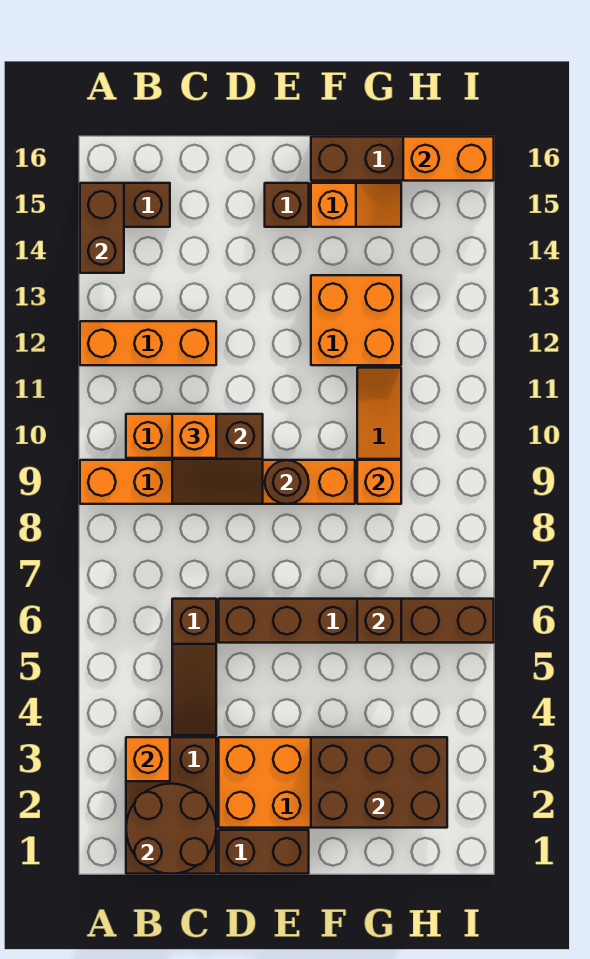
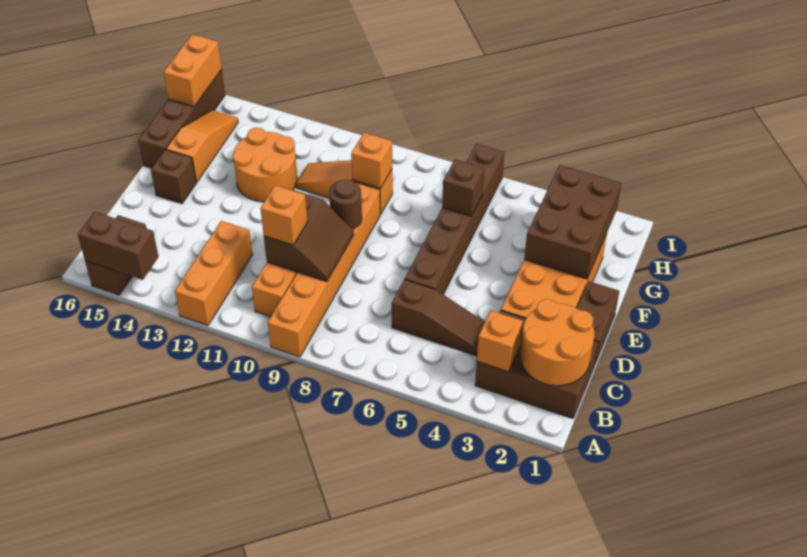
brown 2x2 round brick [126,784,216,874] -> orange 2x2 round brick [520,299,594,386]
orange 2x2 brick [311,275,401,365] -> orange 2x2 round brick [233,128,297,202]
orange 1x2 slope [311,183,401,227] -> orange 1x3 slope [166,110,238,182]

